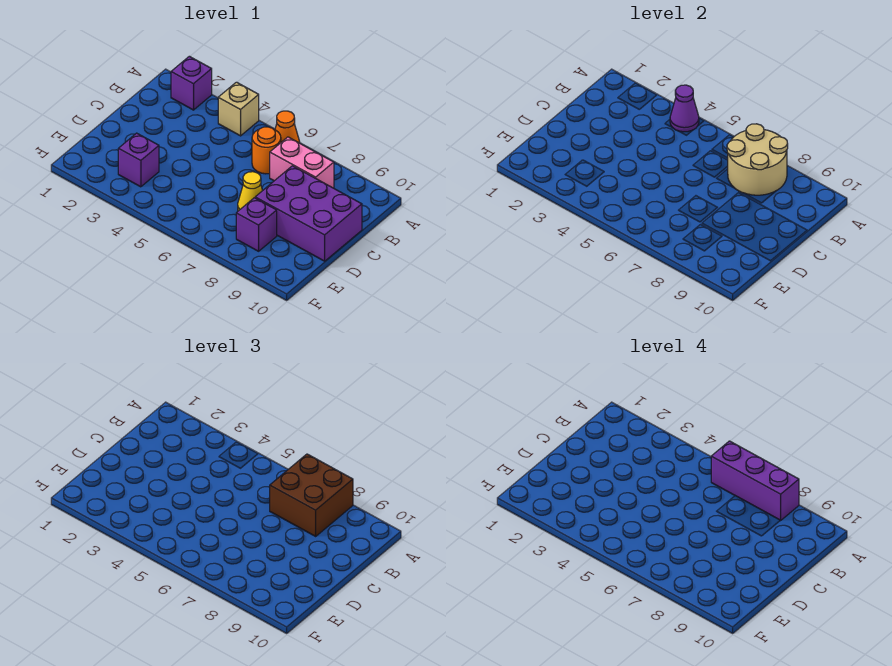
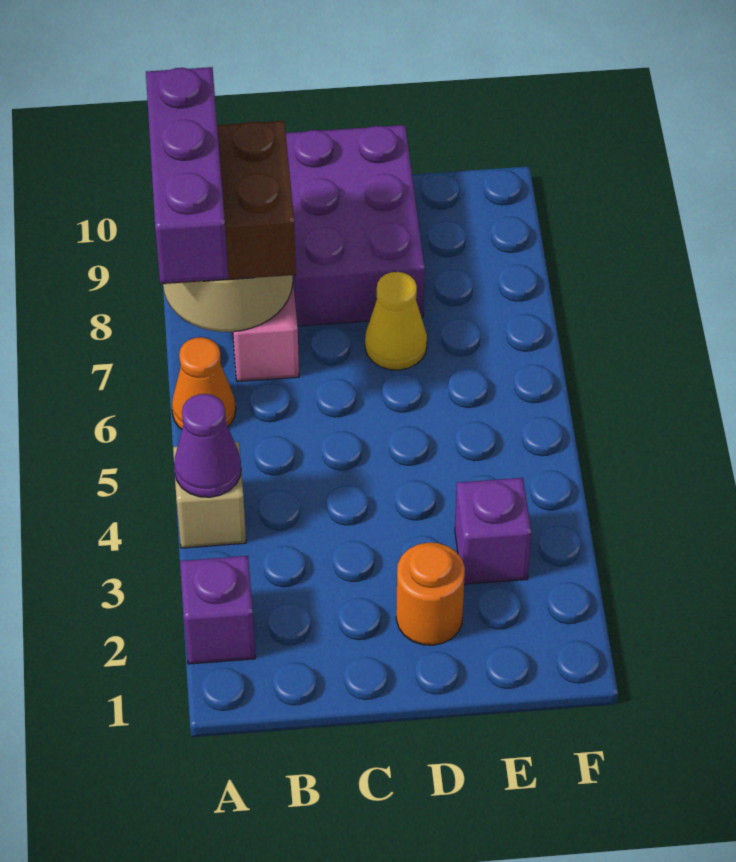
orange 1x1 round brick [252,127,281,174] -> orange 1x1 round brick moved to [396,543,465,645]
purple 1x1 brick [236,198,277,251] -> none

